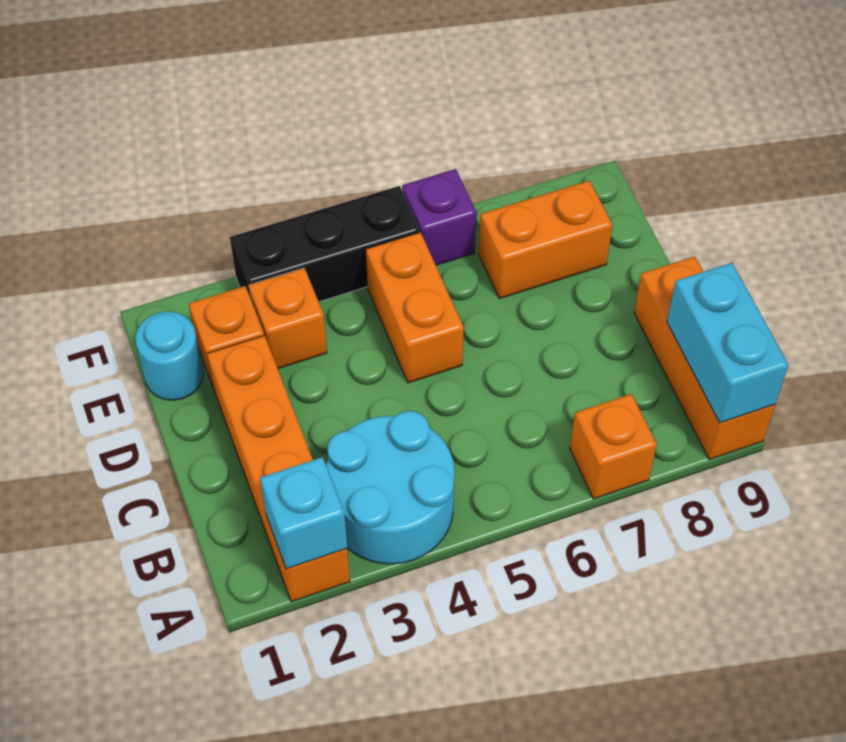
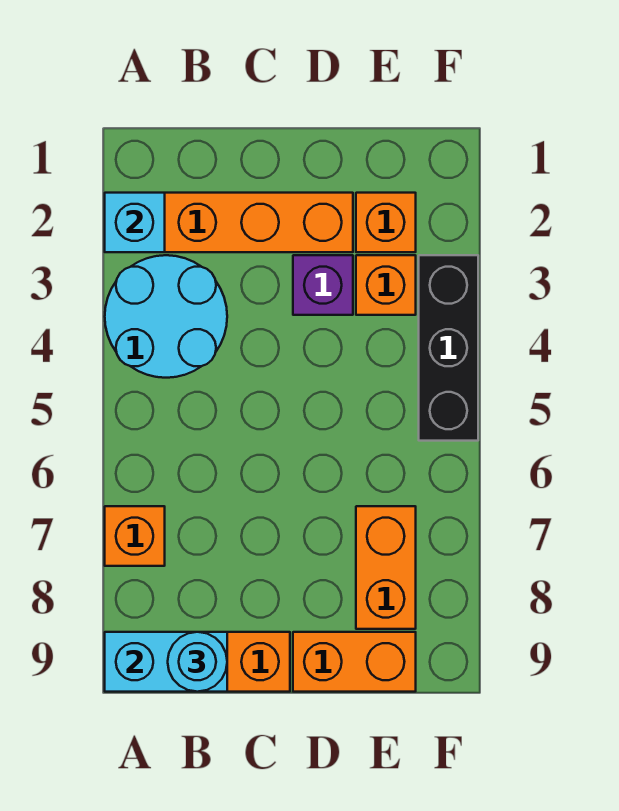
orange 1x2 brick [366,232,464,383] -> orange 1x2 brick moved to [293,632,416,692]
cyan 1x1 round brick [135,311,203,400] -> cyan 1x1 round brick moved to [168,632,227,692]
purple 1x1 brick [402,169,477,265] -> purple 1x1 brick moved to [293,255,353,315]

